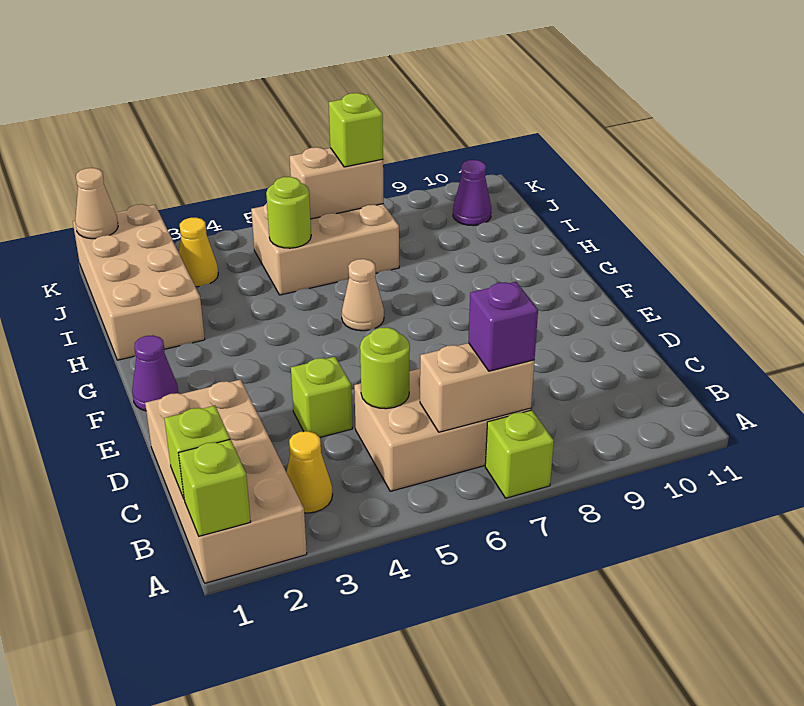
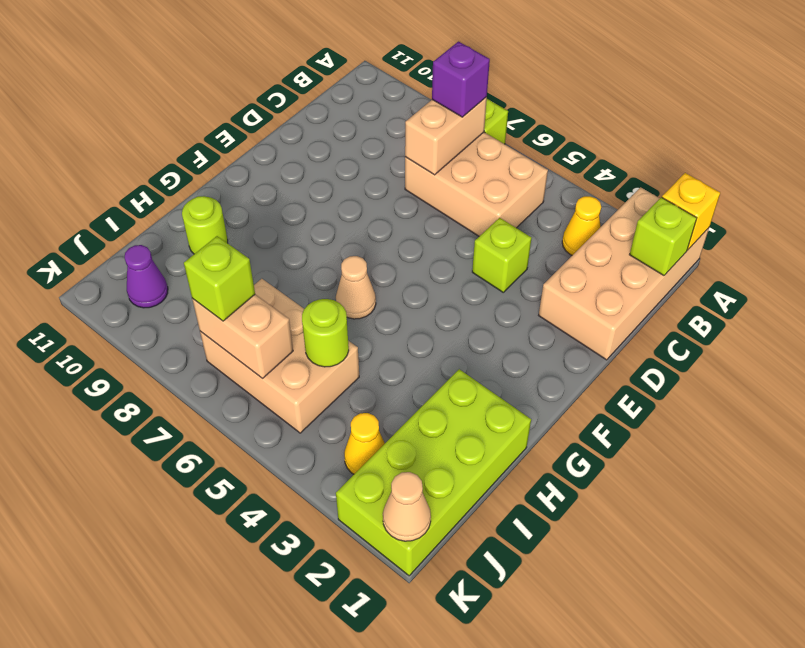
lime 1x1 brick [179,439,251,536] -> yellow 1x1 brick [662,173,720,250]
tan 1x2 brick [420,343,534,432] -> tan 1x2 brick turned to [405,97,487,175]
lime 1x1 round brick [360,327,410,409] -> lime 1x1 round brick moved to [182,196,228,254]
purple 1x1 cone [132,335,179,411] -> none
tan 2x4 brick [73,204,205,360] -> lime 2x4 brick [336,369,531,576]

